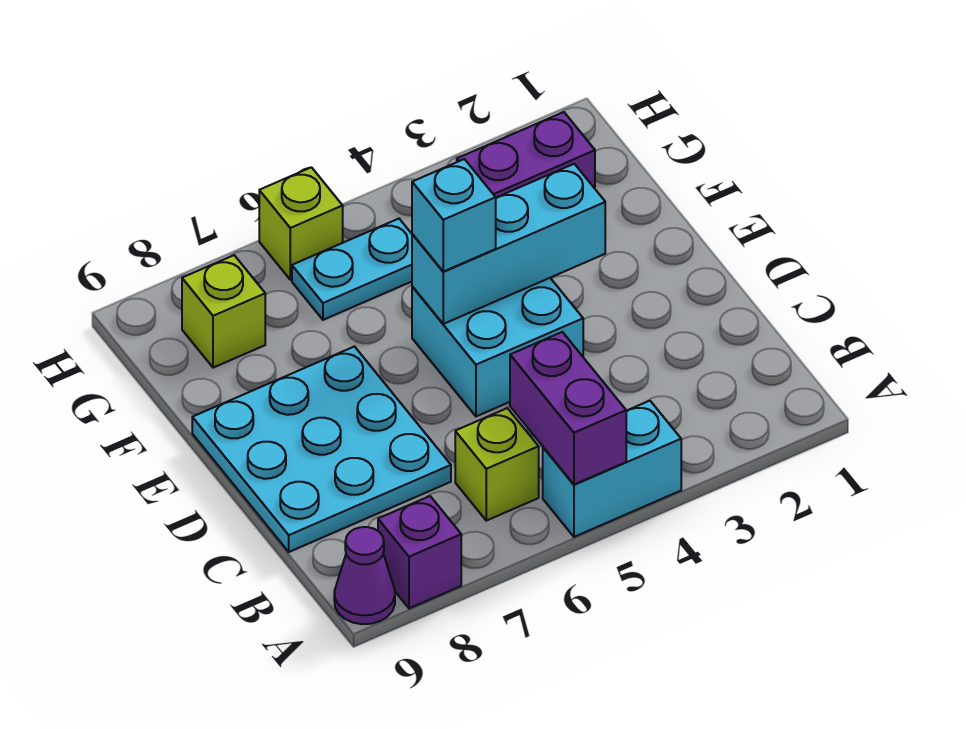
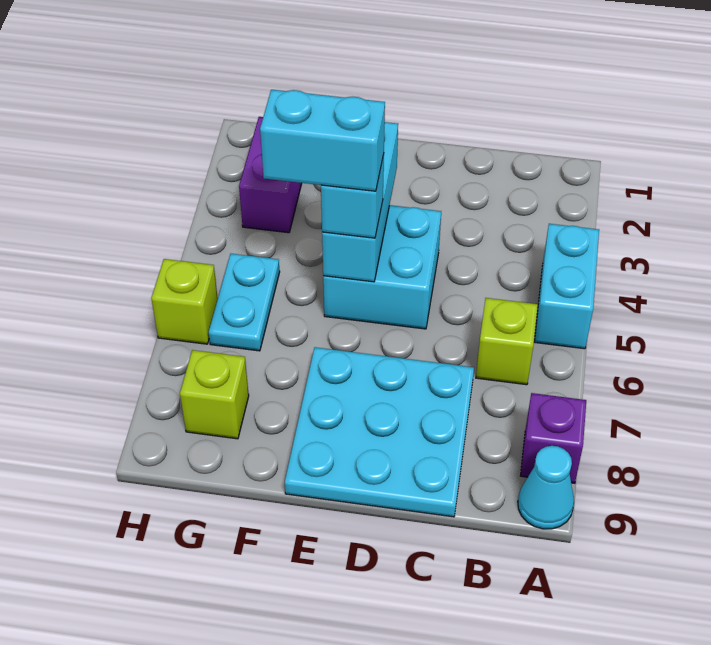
purple 1x2 brick [510,332,626,484] -> none
purple 1x1 cone [334,527,395,624] -> cyan 1x1 cone [518,446,574,529]
none -> cyan 1x2 brick [260,90,385,191]

